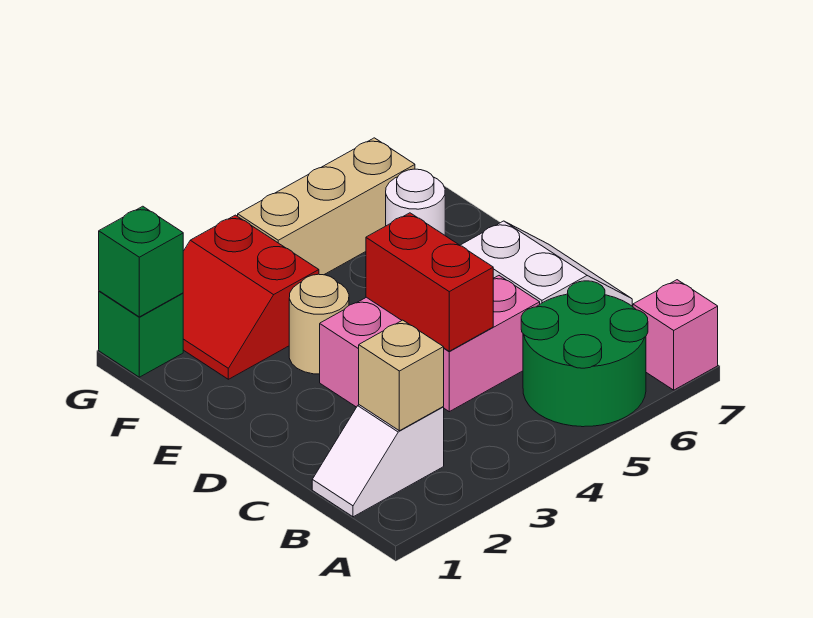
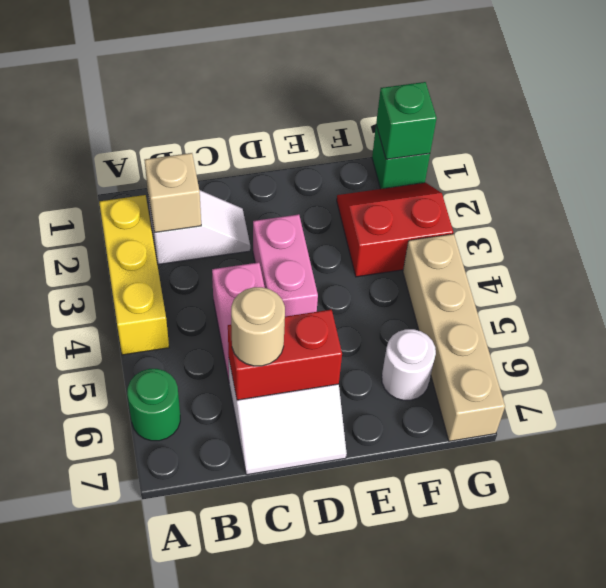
none -> yellow 1x3 brick [99,195,169,355]
green 2x2 round brick [521,281,648,427] -> green 1x1 round brick [127,369,180,441]
pink 1x1 brick [633,280,718,390] -> none
white 1x2 slope [312,405,444,517] -> white 1x2 slope turned to [148,190,250,264]
red 1x2 brick [366,213,493,351] -> red 1x2 brick moved to [228,310,342,400]
tan 1x1 round brick [289,274,349,374] -> tan 1x1 round brick moved to [231,287,285,366]
tan 1x3 brick [238,138,415,275] -> tan 1x4 brick [403,234,505,441]

